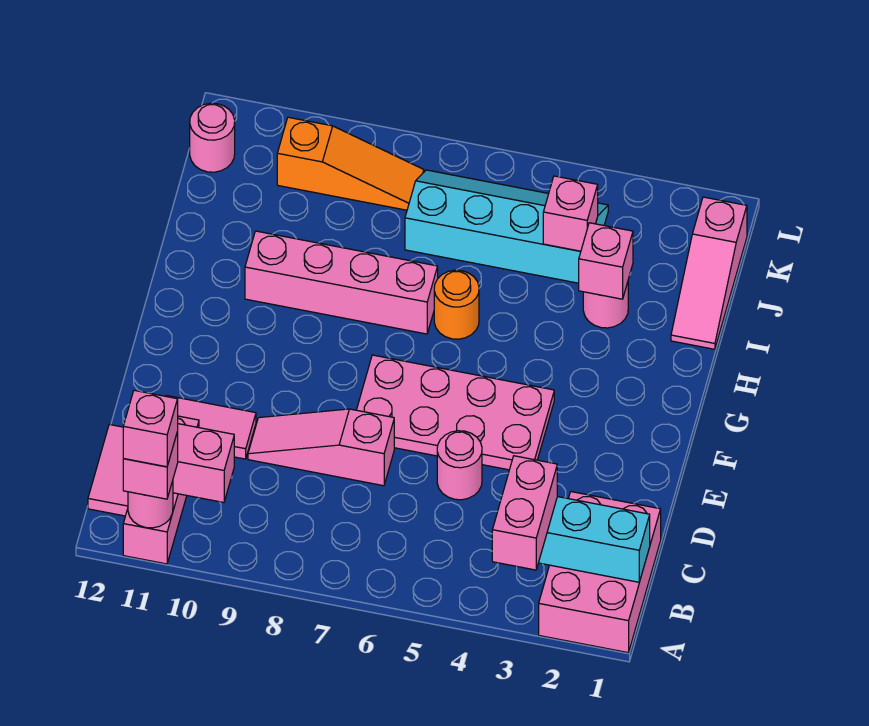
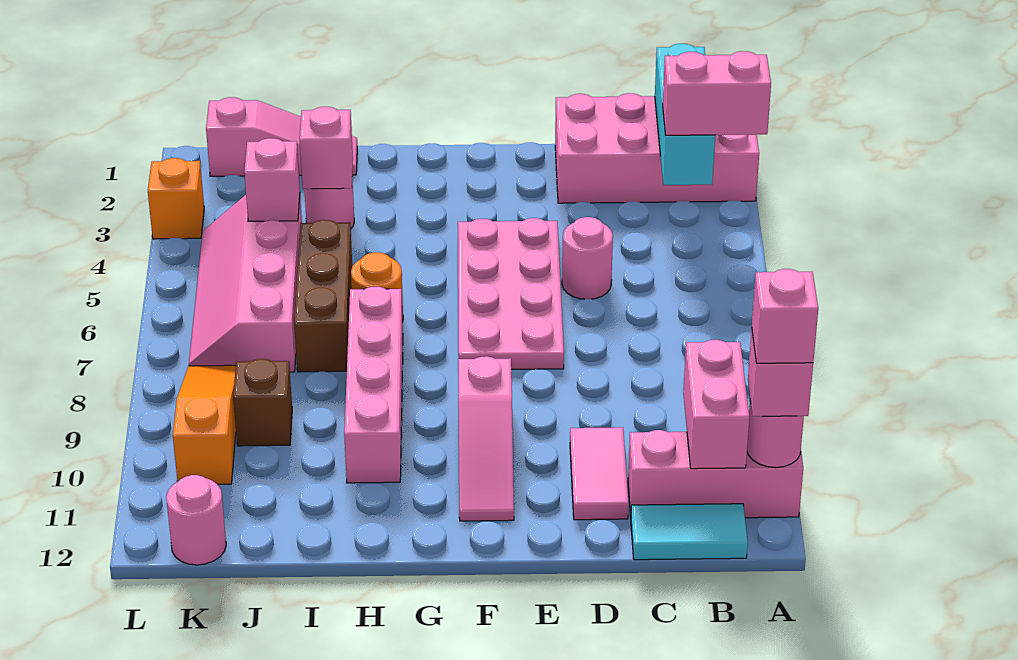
pink 2x3 brick [539,492,661,653] -> pink 2x4 brick [555,93,759,203]
pink 1x2 tile [88,424,128,516] -> cyan 1x2 tile [631,504,748,560]
pink 1x3 slope [248,409,394,486] -> pink 1x3 slope moved to [458,356,514,521]
none -> brown 1x3 brick [294,220,352,372]
cyan 2x4 slope [405,170,608,283] -> pink 2x4 slope [189,195,302,372]
none -> brown 1x1 brick [233,359,292,446]
none -> orange 1x1 brick [148,158,204,239]

